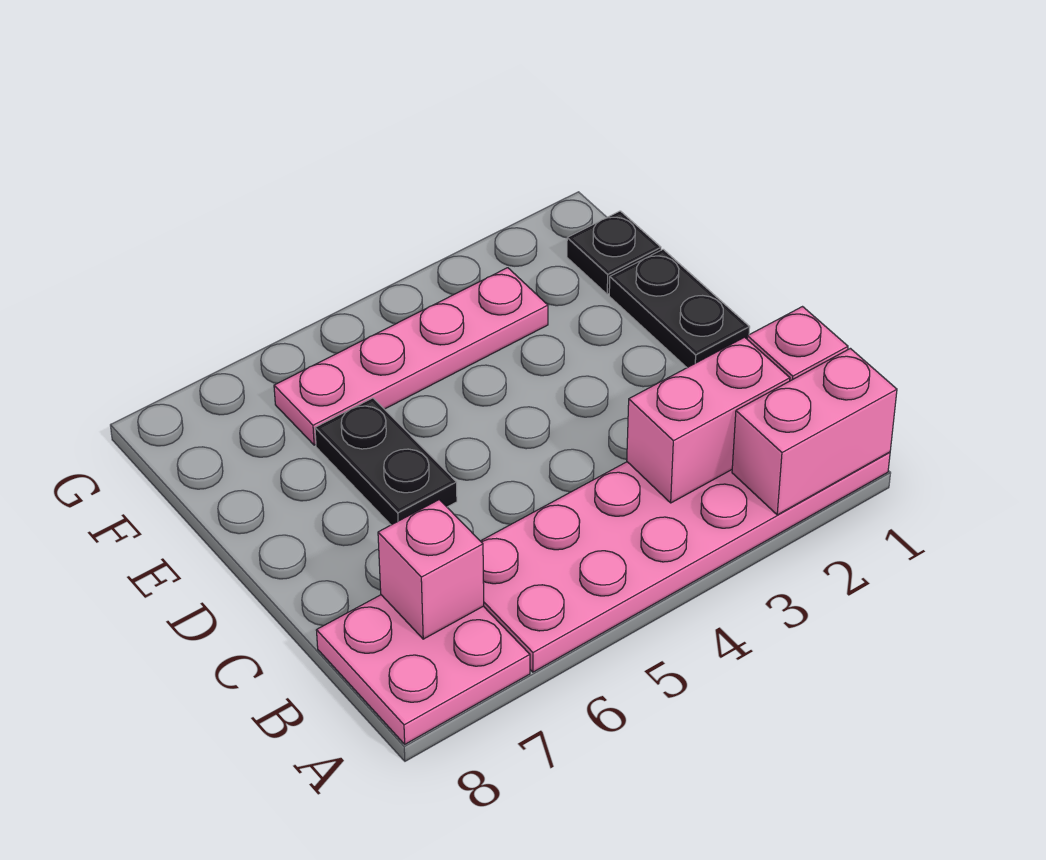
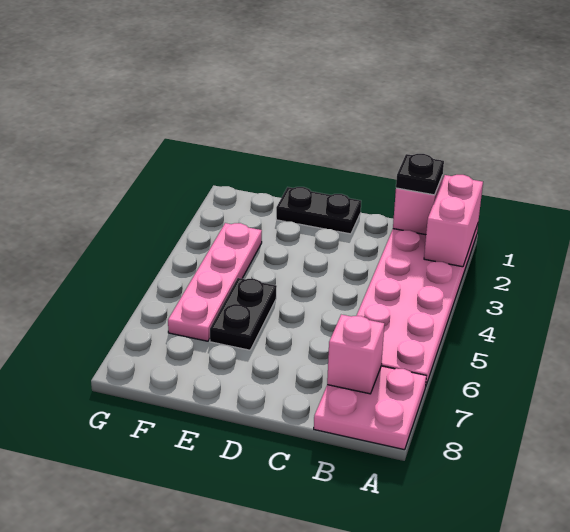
pink 1x2 brick [627,337,790,503] -> none
black 1x2 plate [315,398,457,525] -> black 1x2 plate turned to [210,278,277,350]
black 1x1 plate [567,211,661,294] -> black 1x1 plate moved to [396,154,444,195]

